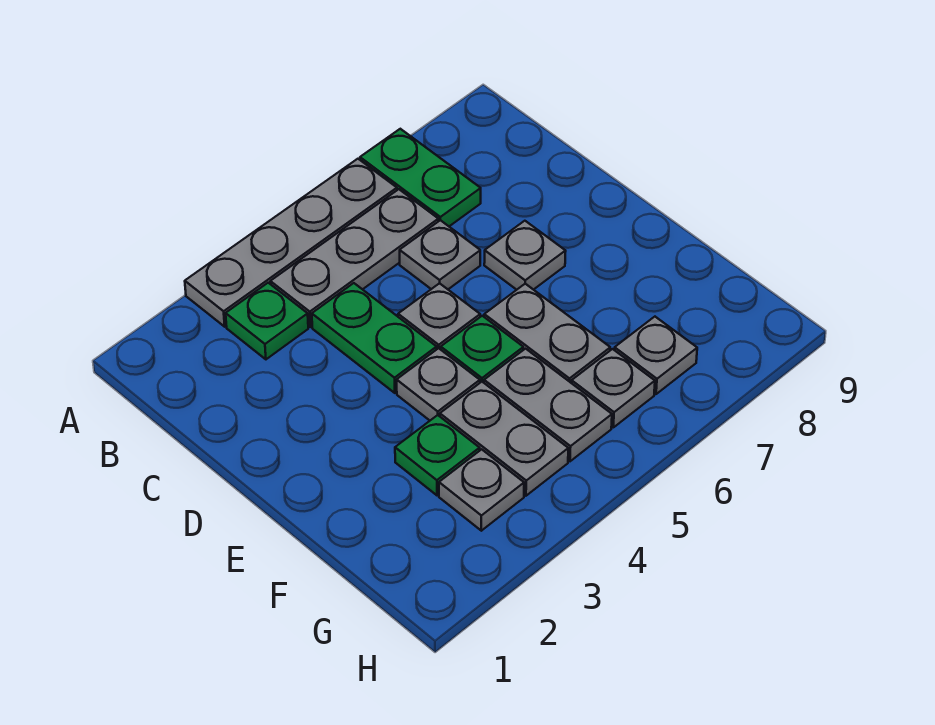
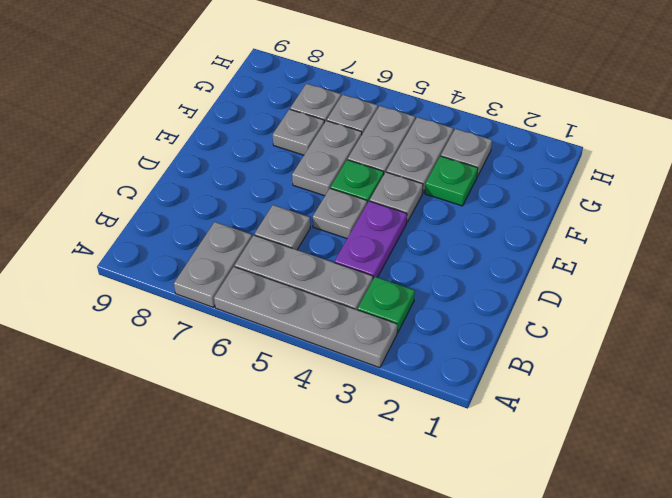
green 1x2 plate [360,129,481,226] -> grey 1x2 plate [174,222,252,307]
green 1x2 plate [312,283,437,393] -> purple 1x2 plate [335,201,407,279]
grey 1x1 plate [484,221,566,290] -> grey 1x1 plate moved to [273,109,324,155]

